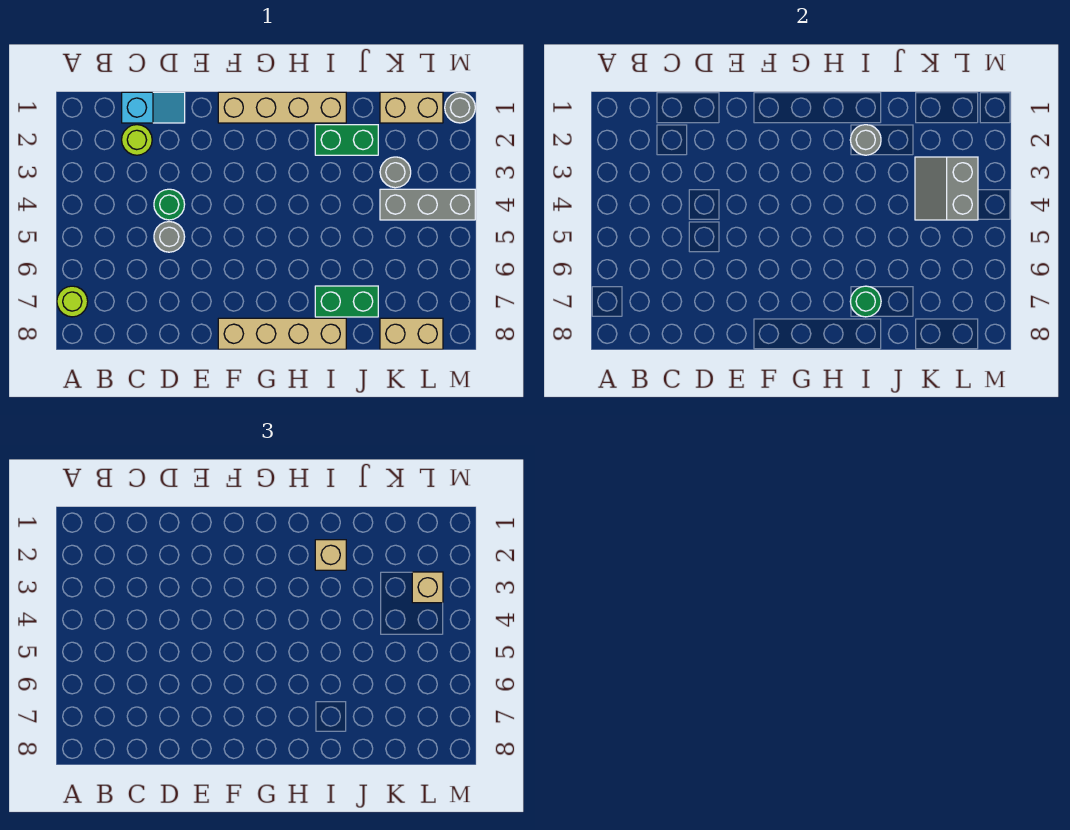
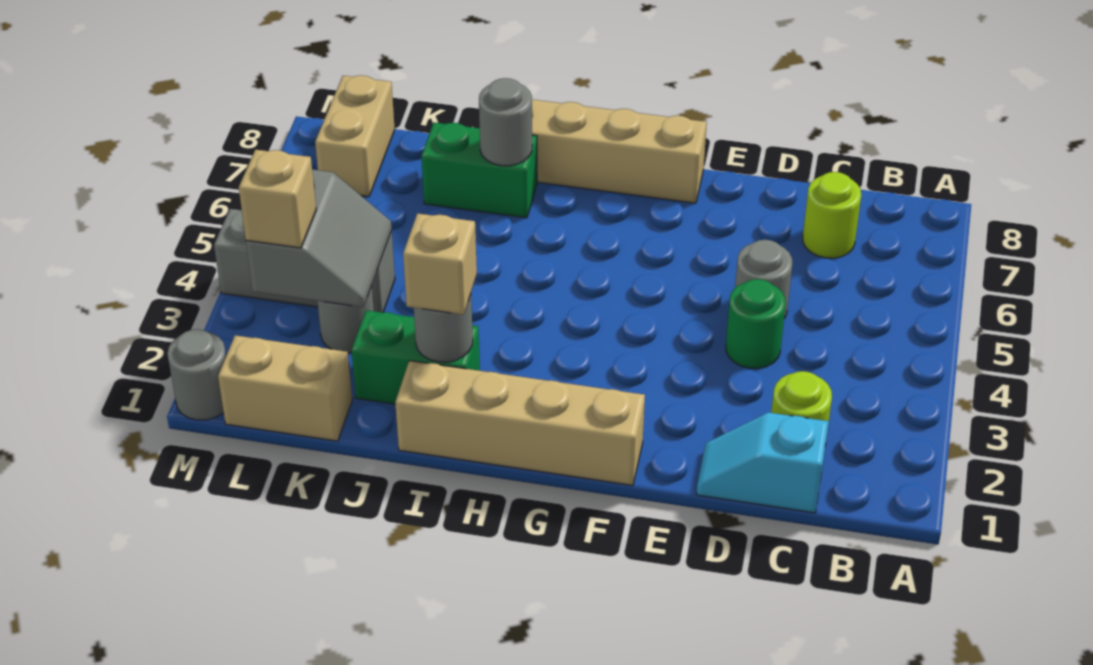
lime 1x1 round brick [57,286,88,317] -> lime 1x1 round brick moved to [803,172,861,258]
green 1x1 round brick [850,286,881,317] -> grey 1x1 round brick [479,78,532,166]
tan 1x2 brick [380,318,443,349] -> tan 1x2 brick turned to [315,75,395,197]

